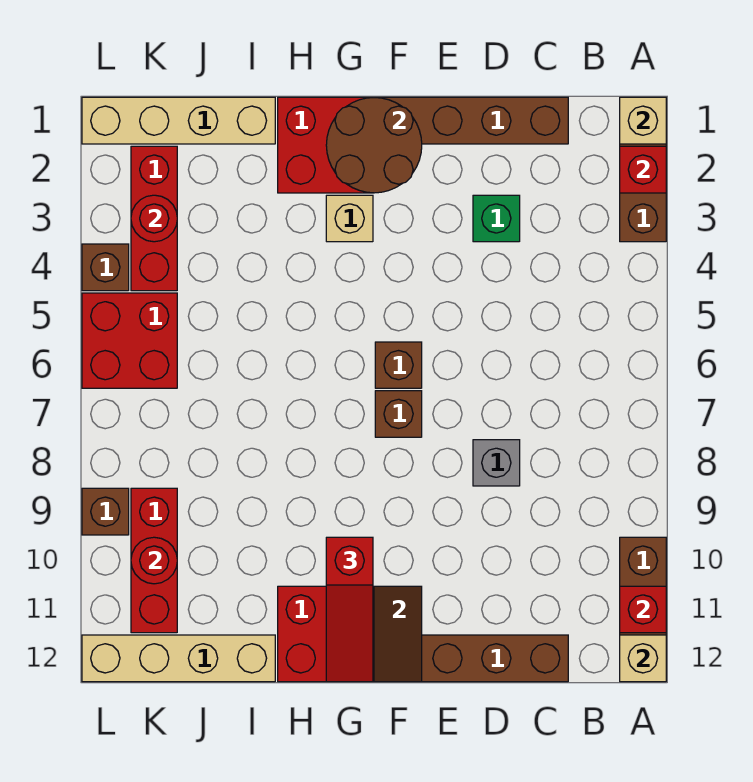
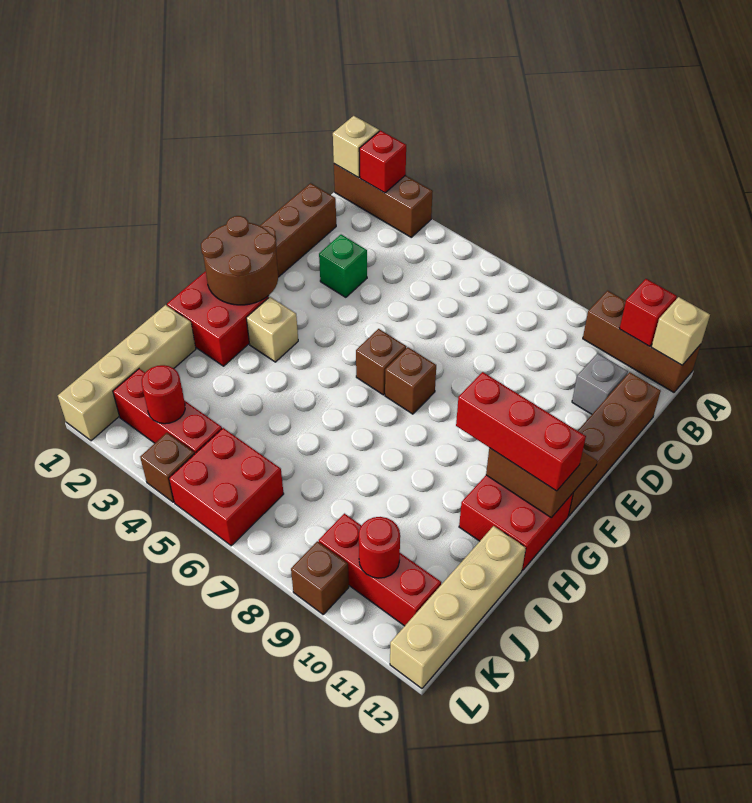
grey 1x1 brick [473,440,520,486] -> grey 1x1 brick moved to [572,353,628,414]
red 1x3 slope [326,537,373,682] -> red 1x3 brick [456,372,586,491]

